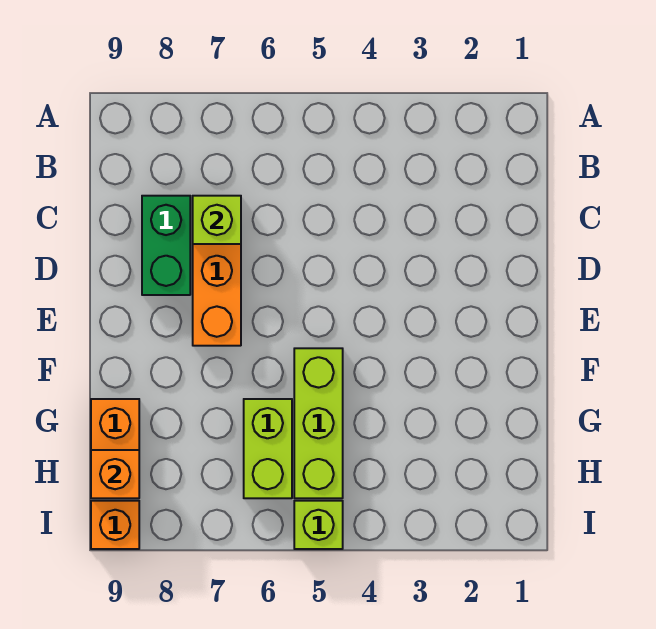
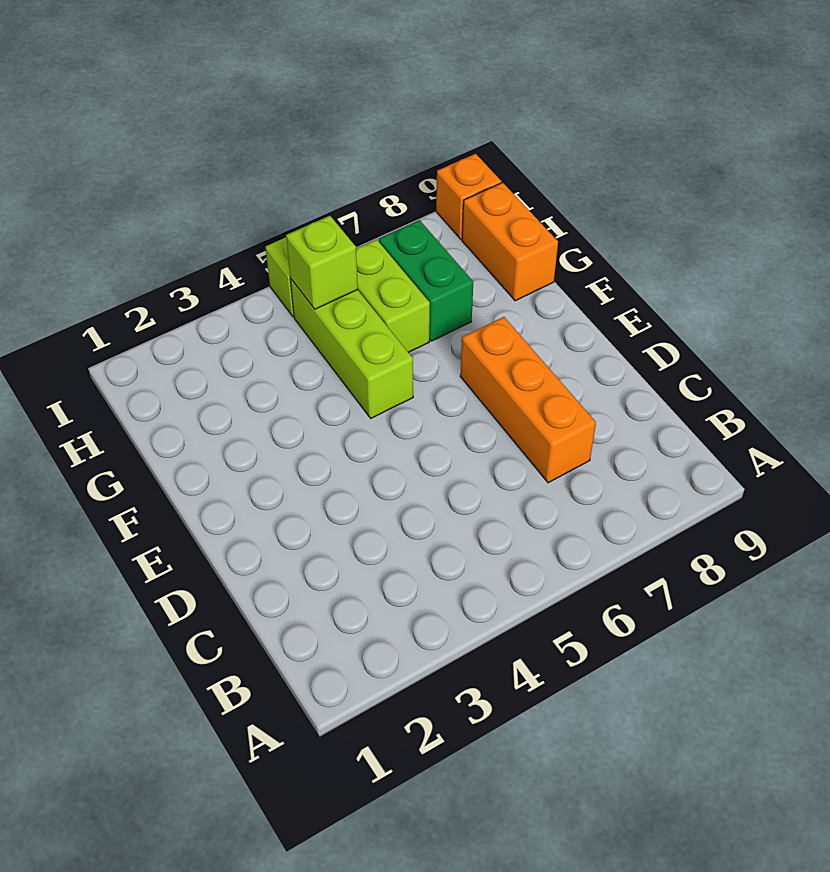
lime 1x1 brick [193,196,241,244] -> lime 1x1 brick moved to [286,216,358,309]
green 1x2 brick [142,196,190,295] -> green 1x2 brick moved to [379,220,473,341]
orange 1x1 brick [91,450,139,498] -> none

